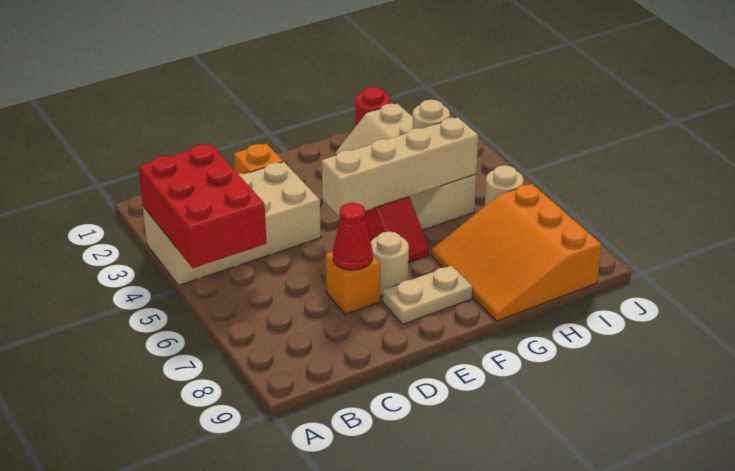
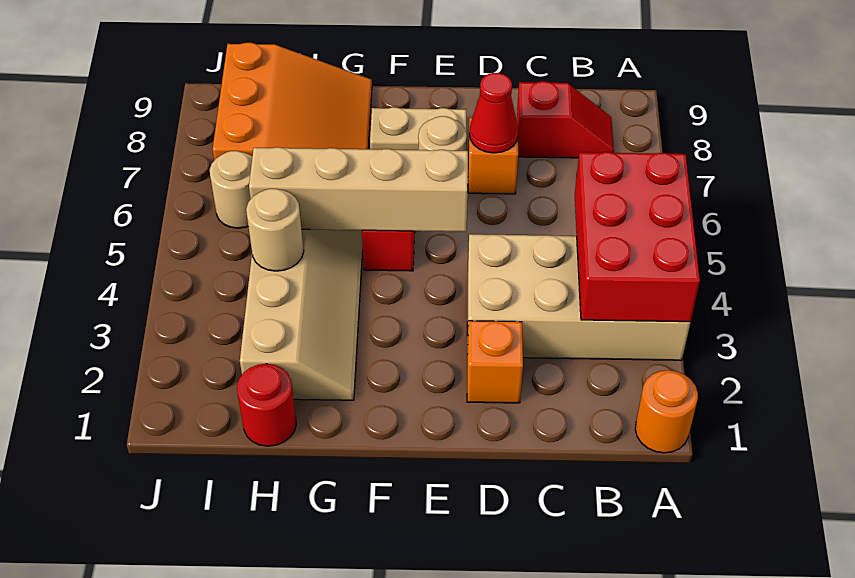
none -> orange 1x1 round brick [635,370,698,453]
none -> red 1x2 slope [517,81,614,158]

